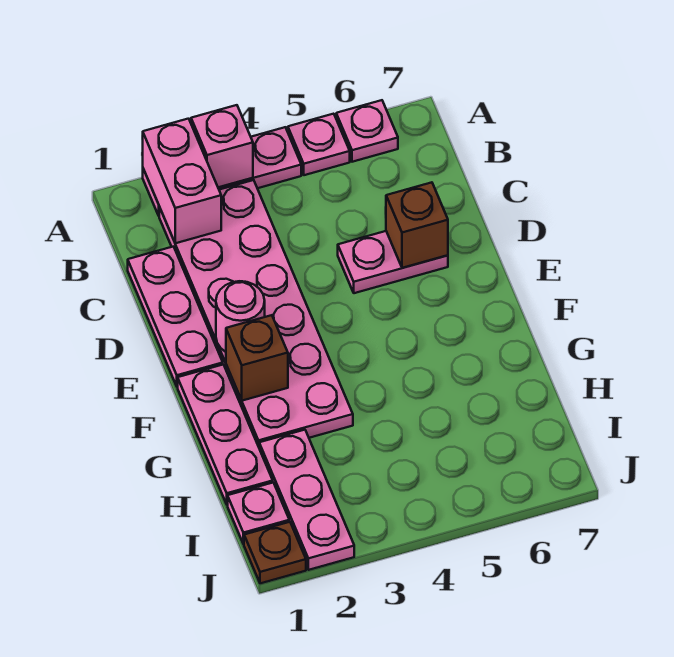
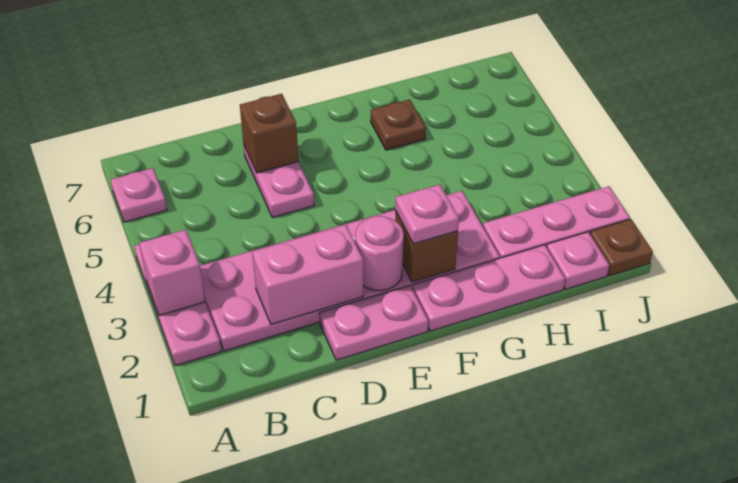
pink 1x2 brick [143,119,221,243] -> pink 1x2 brick moved to [252,225,363,324]
pink 1x1 plate [288,114,350,175] -> pink 1x1 plate moved to [395,184,459,244]
pink 1x3 plate [128,247,223,387] -> pink 1x2 plate [319,285,428,360]
none -> brown 1x1 plate [371,99,426,150]

